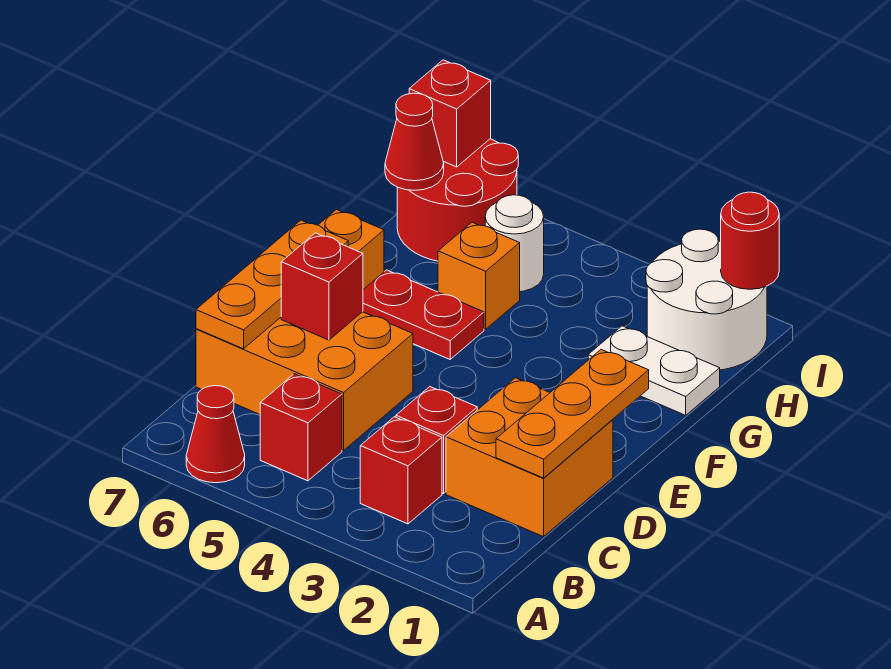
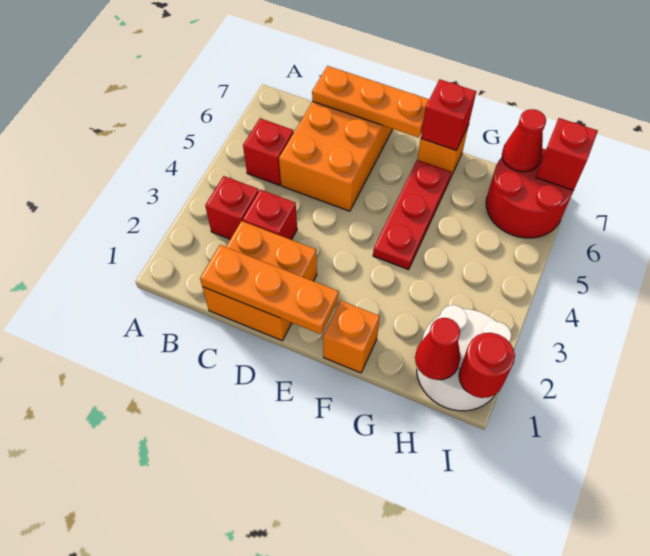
red 1x1 cone [186,386,245,483] -> red 1x1 cone moved to [415,318,461,380]
red 1x1 brick [281,233,363,340] -> red 1x1 brick moved to [421,79,476,150]
red 1x2 plate [363,270,484,359] -> red 1x3 plate [373,160,451,270]
white 1x2 plate [588,326,720,415] -> none
orange 1x1 brick [438,222,520,329] -> orange 1x1 brick moved to [323,301,380,373]
white 1x1 round brick [485,195,544,292] -> none

